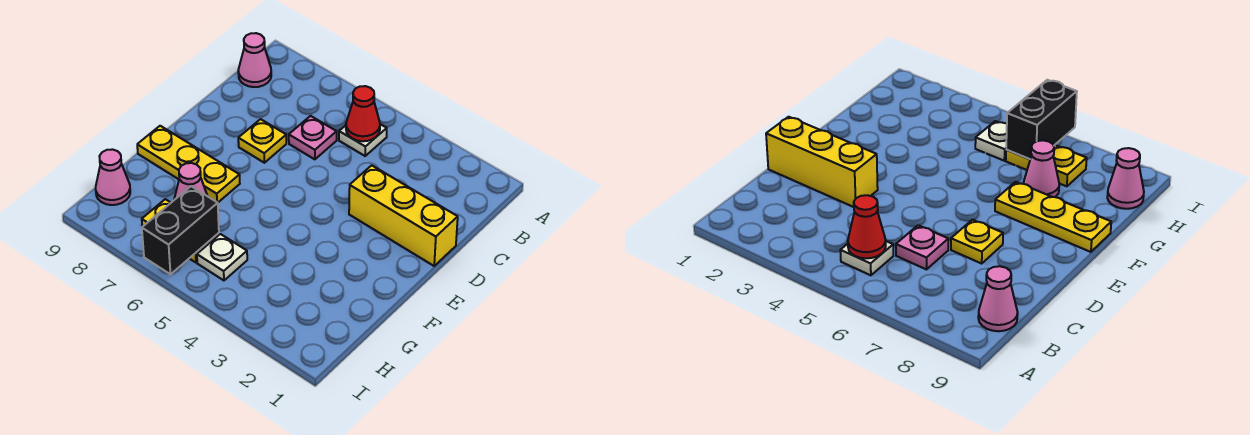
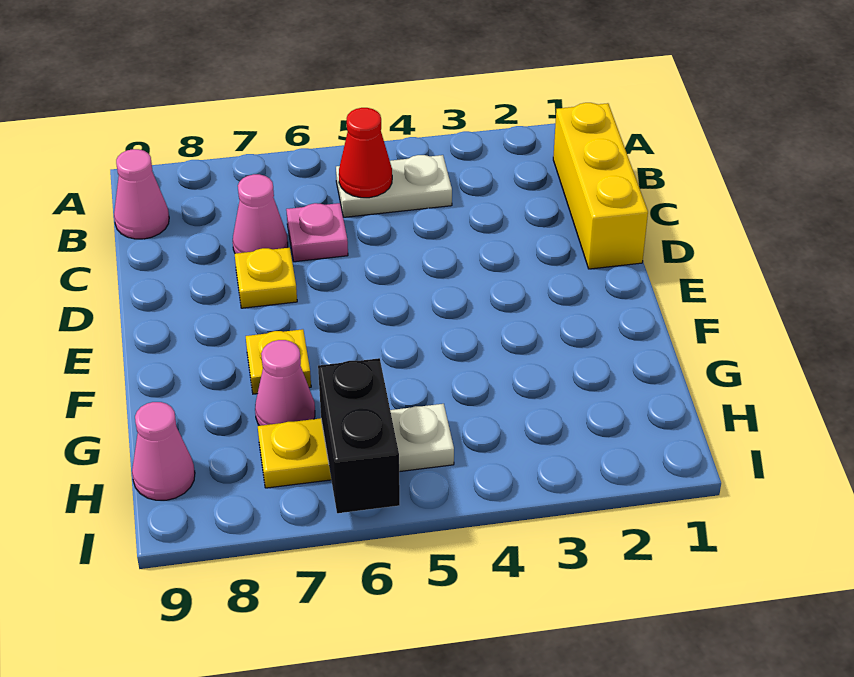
white 1x1 plate [339,124,387,156] -> white 1x2 plate [336,155,452,217]
none -> pink 1x1 cone [233,174,288,253]
yellow 1x3 brick [349,165,458,266] -> yellow 1x3 brick turned to [553,103,648,269]
yellow 1x3 plate [137,126,240,203] -> yellow 1x1 plate [246,329,311,394]

